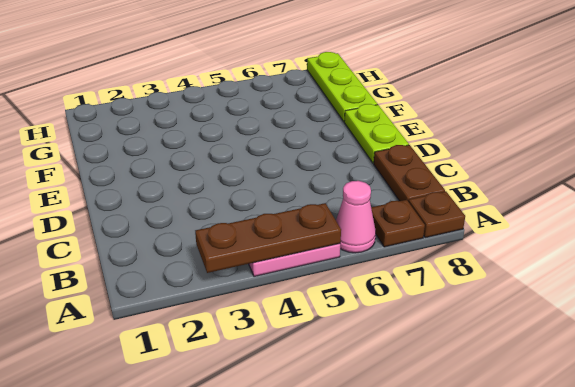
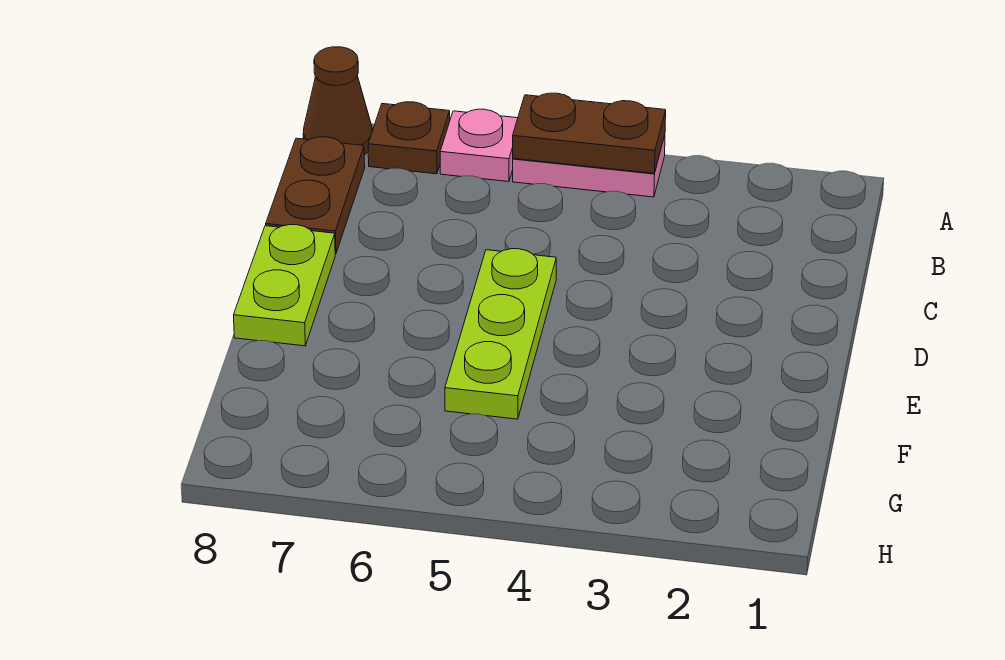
brown 1x3 plate [195,203,341,273] -> brown 1x2 plate [513,93,666,174]
pink 1x1 cone [336,181,376,253] -> pink 1x1 plate [440,109,518,182]
brown 1x1 plate [408,191,465,238] -> brown 1x1 cone [303,47,372,155]
lime 1x3 plate [307,52,377,122] -> lime 1x3 plate moved to [445,249,556,419]

